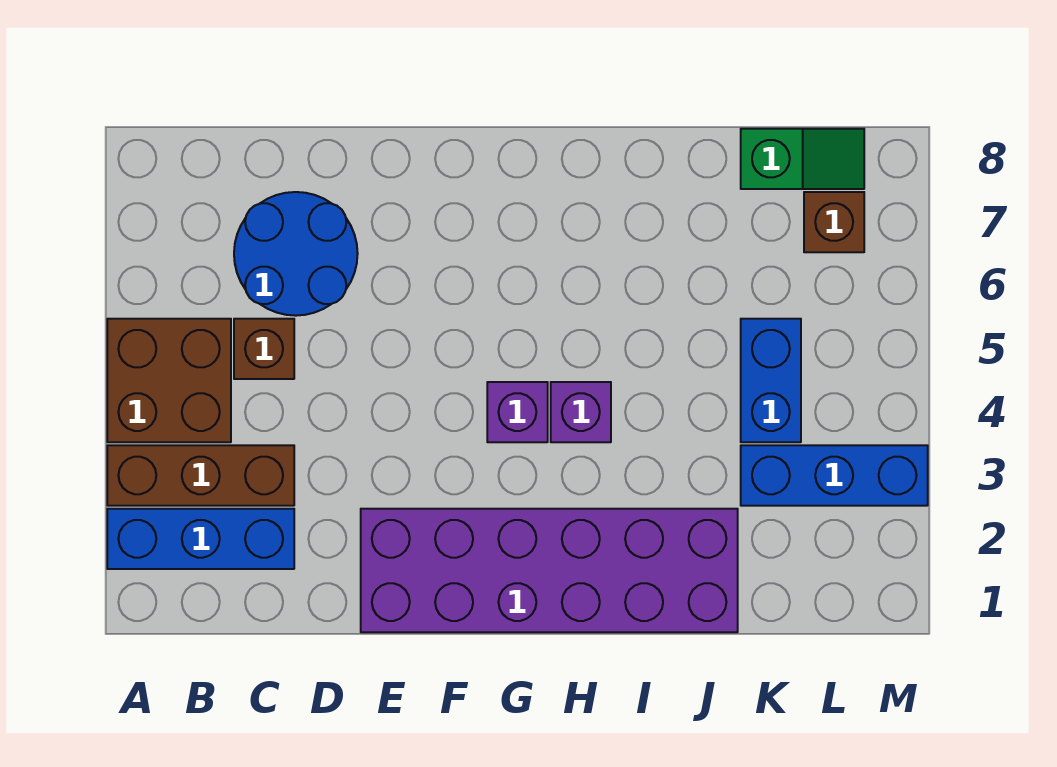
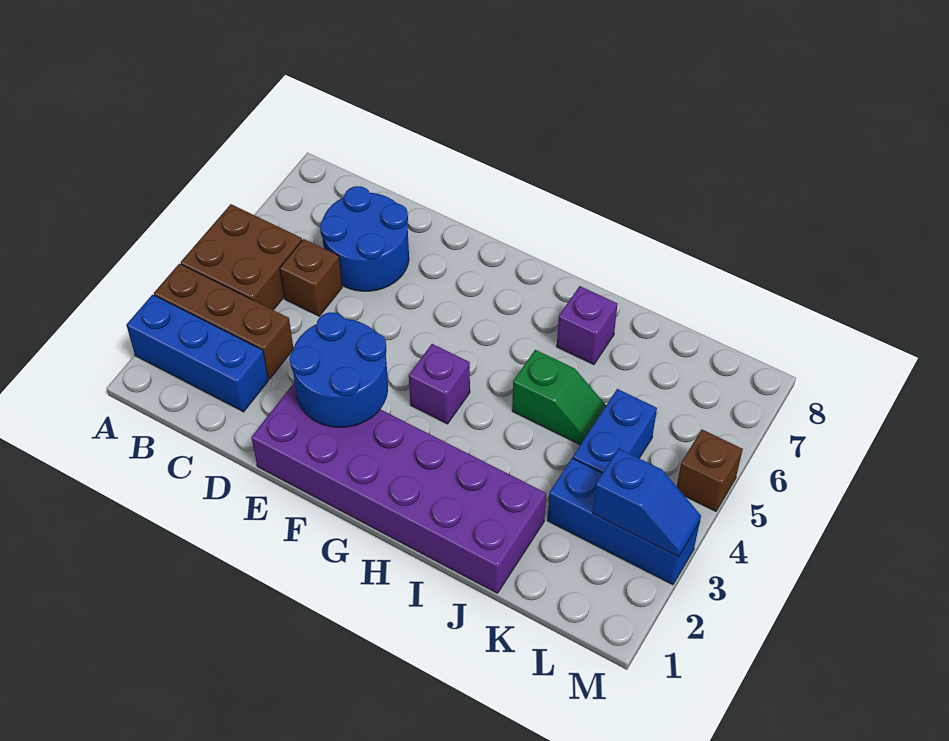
none -> blue 2x2 round brick [290,312,388,427]
purple 1x1 brick [551,382,611,442] -> purple 1x1 brick moved to [557,286,618,365]
green 1x2 slope [741,129,864,189] -> green 1x2 slope moved to [512,350,606,445]
none -> blue 1x2 slope [593,448,701,557]
brown 1x1 brick [804,192,864,252] -> brown 1x1 brick moved to [677,430,743,511]

